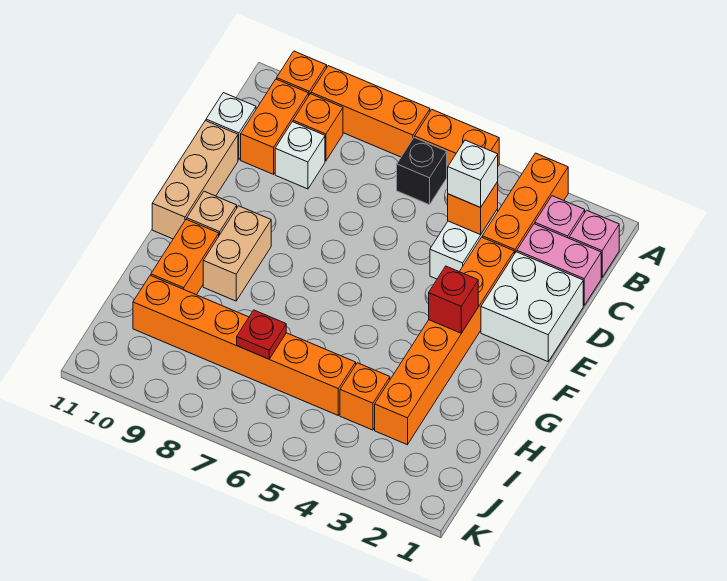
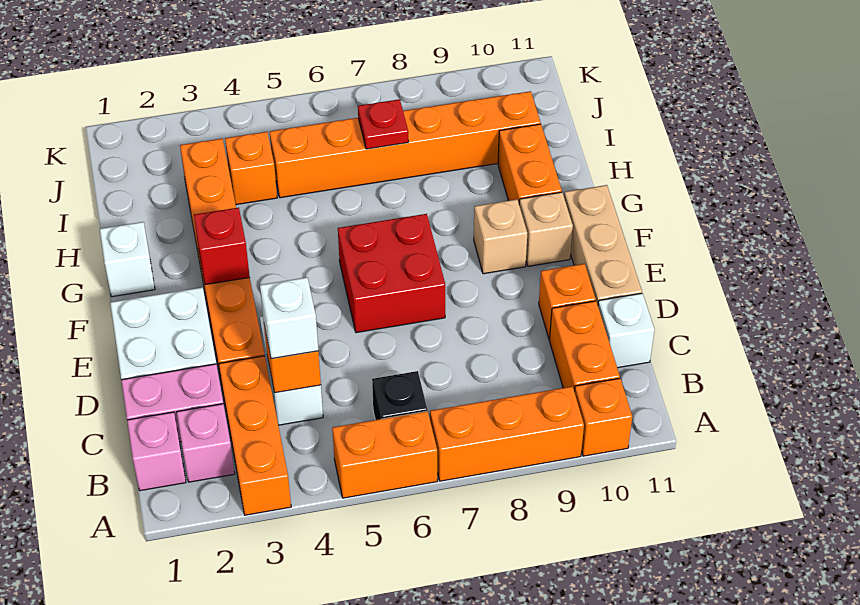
orange 1x1 brick [293,94,343,161] -> orange 1x1 brick moved to [539,264,596,339]
white 1x1 brick [275,122,325,189] -> white 1x1 brick moved to [100,222,155,297]
none -> red 2x2 brick [338,214,445,333]
tan 1x2 brick [203,206,271,301] -> tan 1x1 brick [474,199,527,274]

